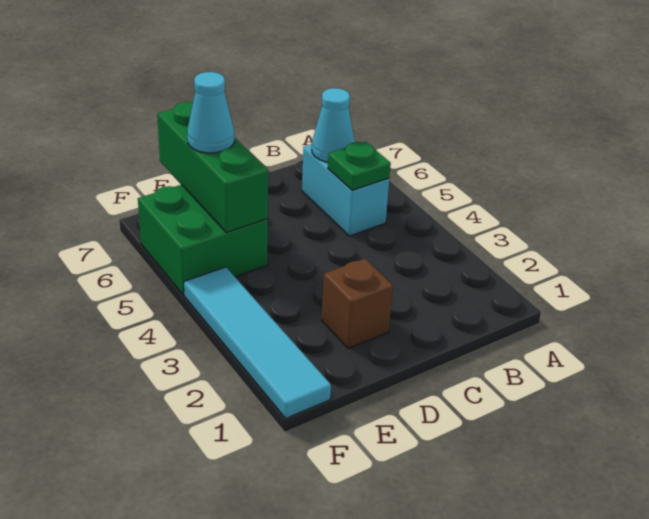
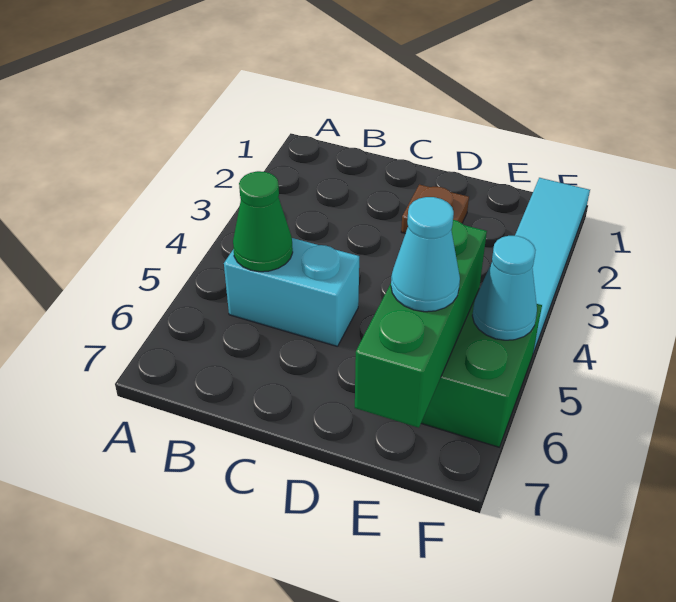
cyan 1x2 brick [302,144,389,236] -> cyan 1x2 brick turned to [224,238,359,347]
green 1x1 plate [328,142,391,190] -> green 1x1 cone [233,171,293,272]
cyan 1x1 cone [312,88,355,162] -> cyan 1x1 cone moved to [472,236,537,340]
brown 1x1 brick [322,259,393,349] -> brown 1x1 plate [401,184,469,233]

